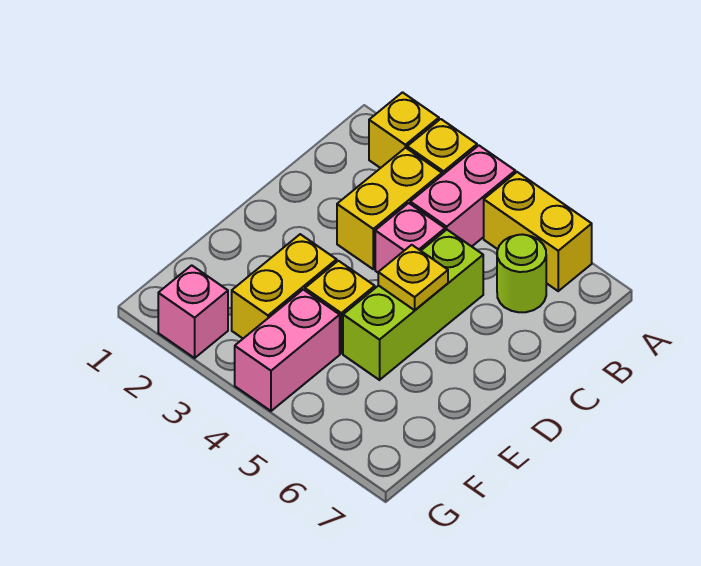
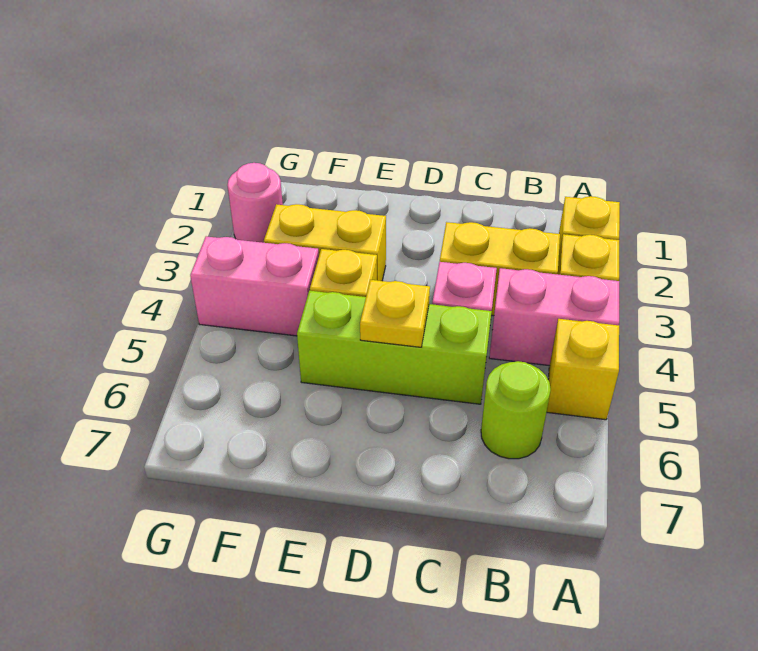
yellow 1x2 brick [484,172,592,291] -> yellow 1x1 brick [547,319,619,420]
pink 1x1 brick [158,265,228,358] -> pink 1x1 round brick [227,163,283,243]

